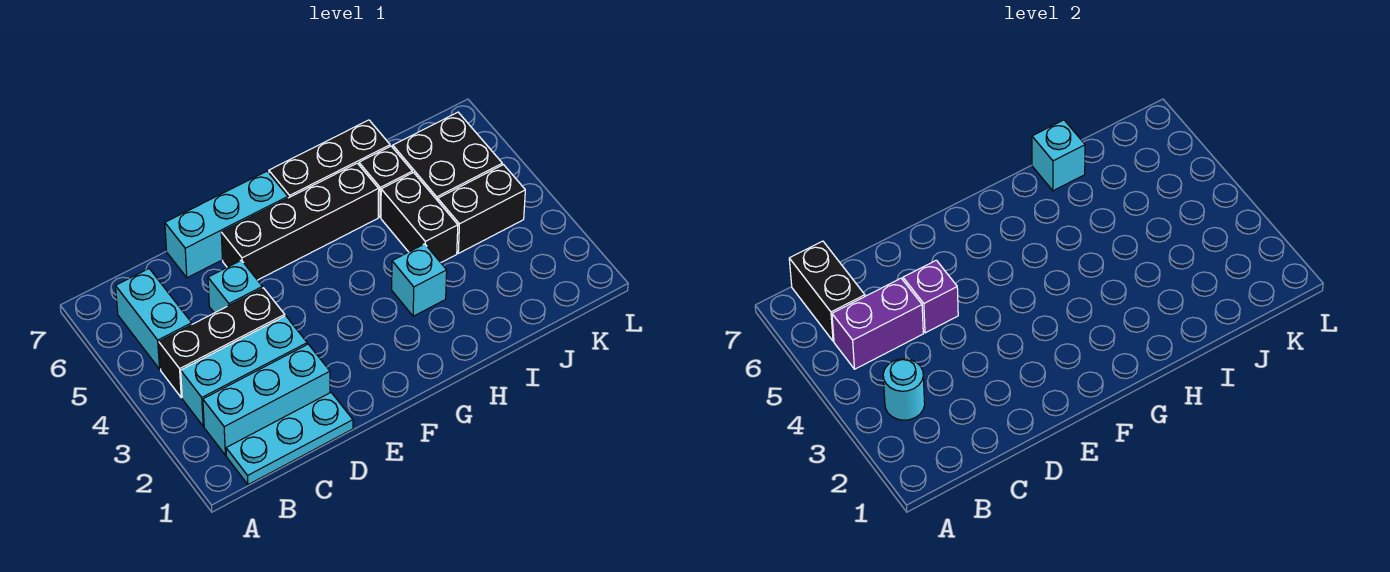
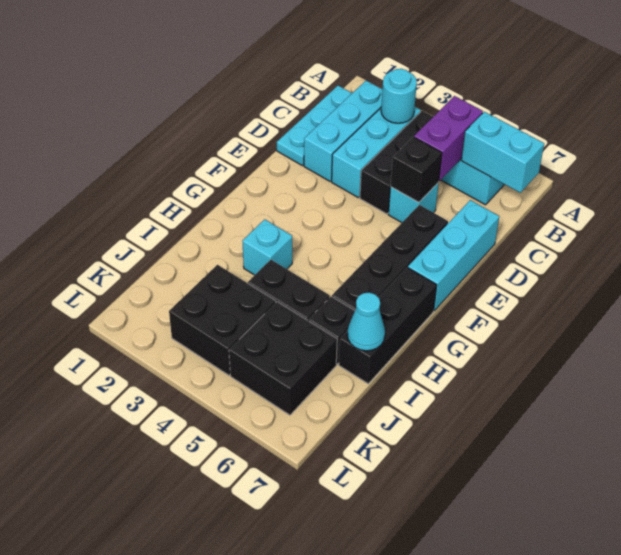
black 1x2 brick [789,241,865,341] -> cyan 1x2 brick [461,112,544,193]
purple 1x1 brick [903,260,958,333] -> black 1x1 brick [391,137,442,202]
cyan 1x1 brick [1032,120,1085,191] -> cyan 1x1 cone [347,293,385,351]
black 1x2 brick [438,165,525,253] -> black 2x2 brick [169,265,276,375]

